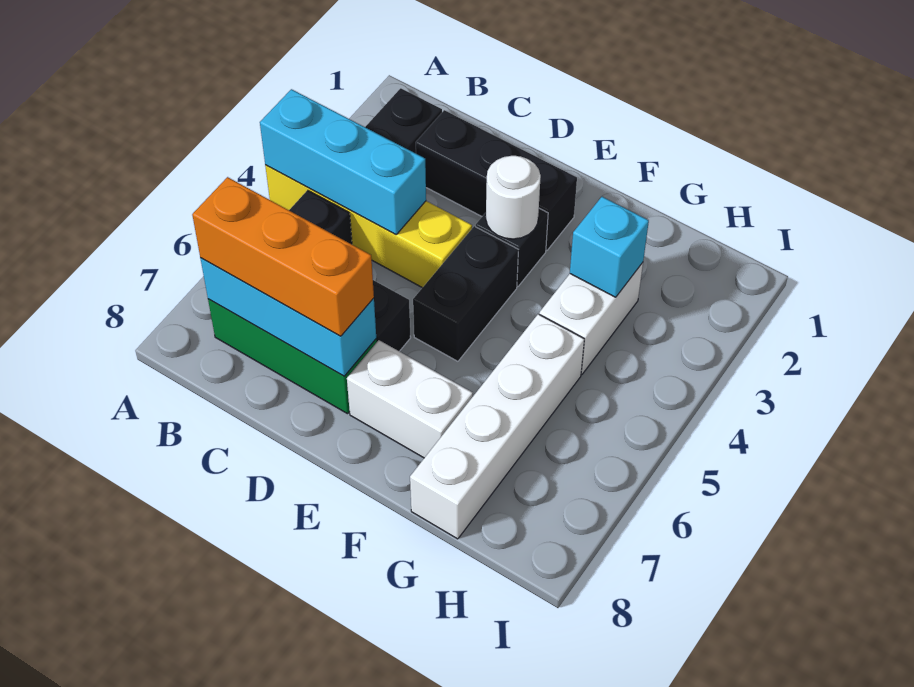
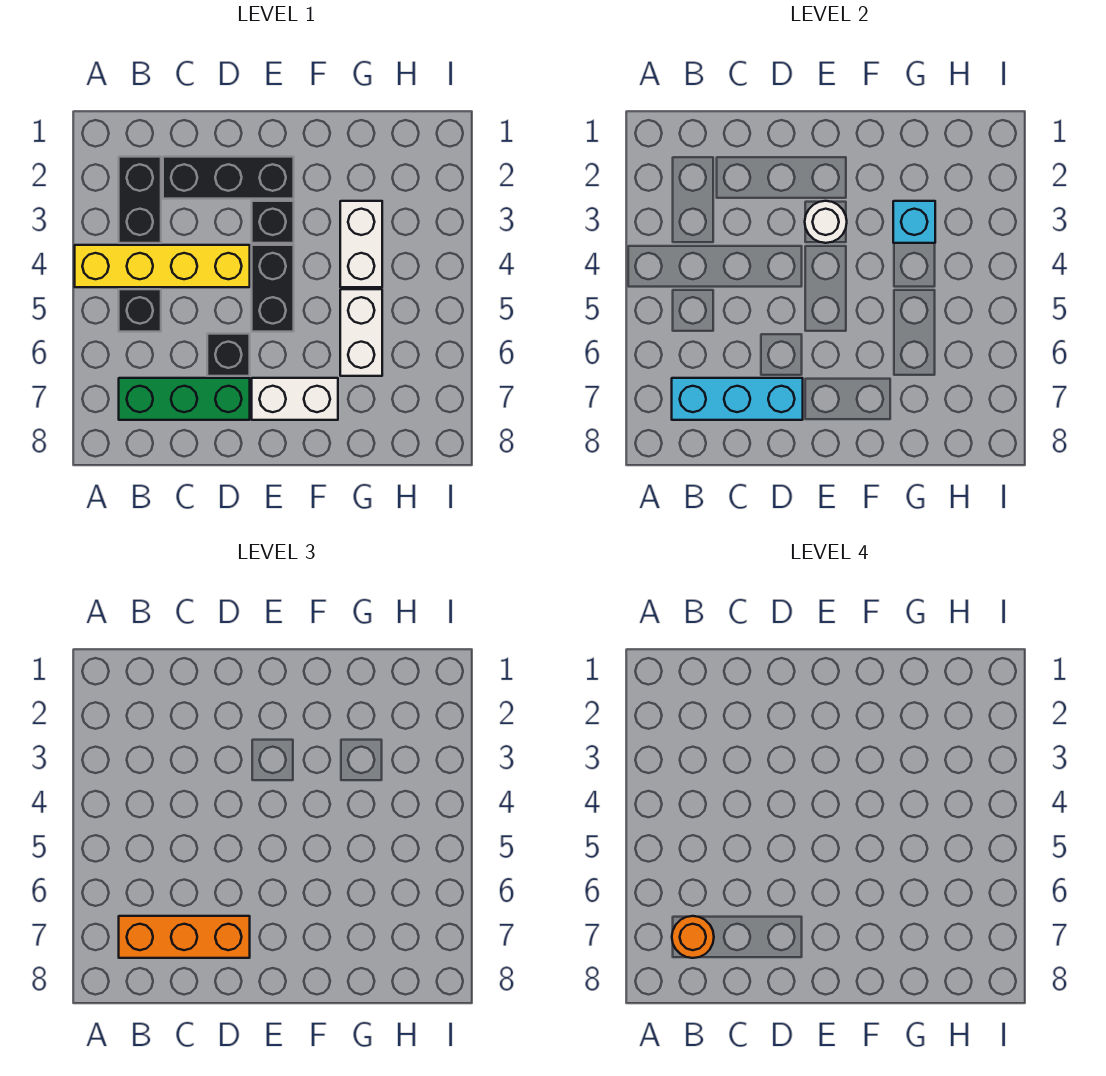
cyan 1x3 brick [260,89,426,235] -> none
none -> orange 1x1 round brick [672,916,714,958]
white 1x4 brick [410,314,584,539] -> white 1x2 brick [340,289,382,376]

